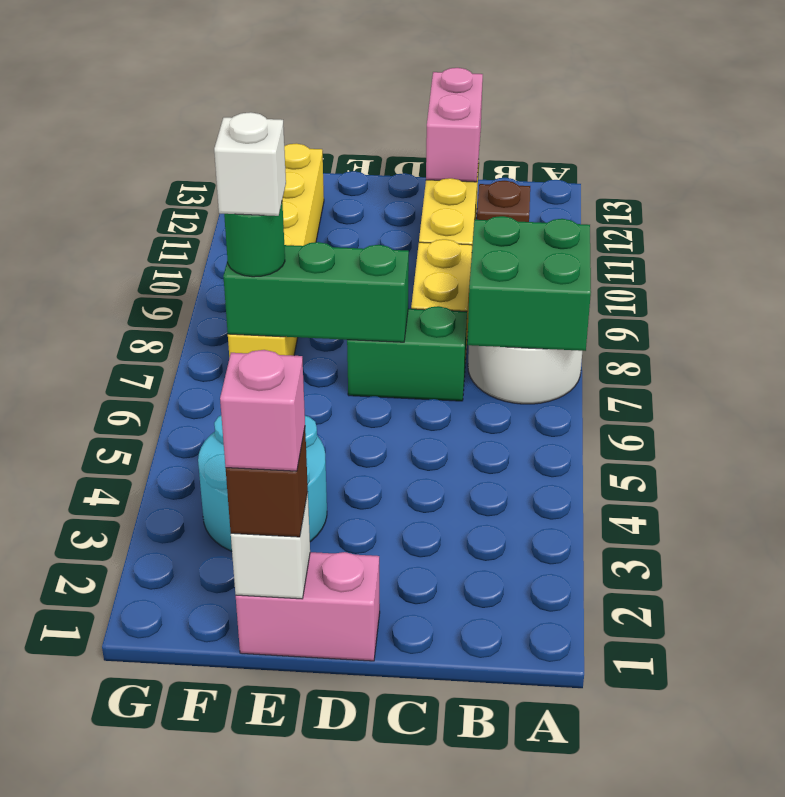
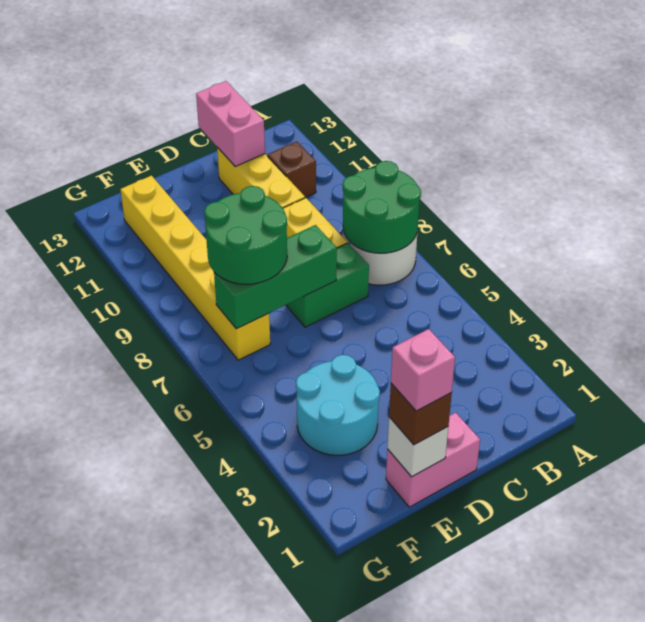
green 2x2 brick [467,216,591,351] -> green 2x2 round brick [343,161,421,253]
green 1x1 round brick [224,203,285,277] -> green 2x2 round brick [204,186,287,284]
white 1x1 brick [214,112,286,216] -> none

